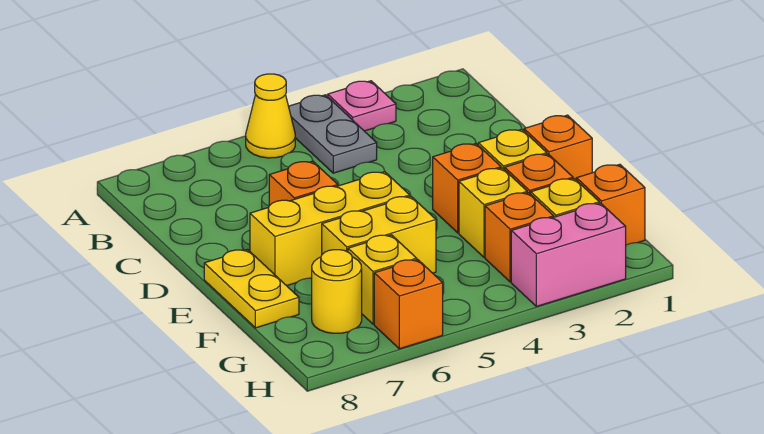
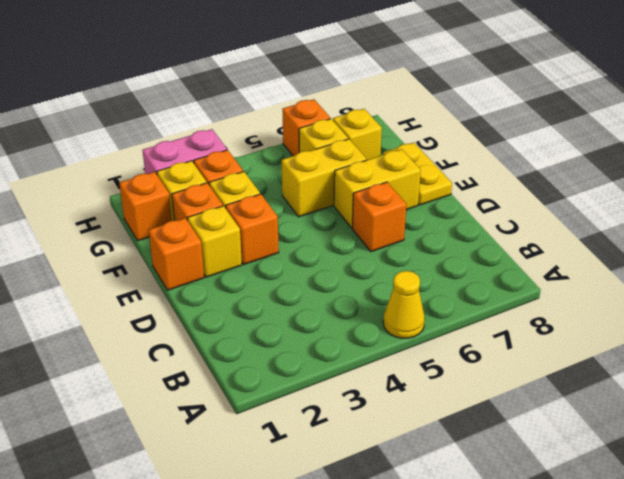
pink 1x1 plate [328,81,396,131] -> none
grey 1x2 plate [289,95,377,173] -> none
yellow 1x3 brick [250,171,410,286] -> yellow 1x2 brick [334,149,421,228]
yellow 1x1 round brick [312,250,362,333] -> yellow 1x1 brick [333,109,382,160]

